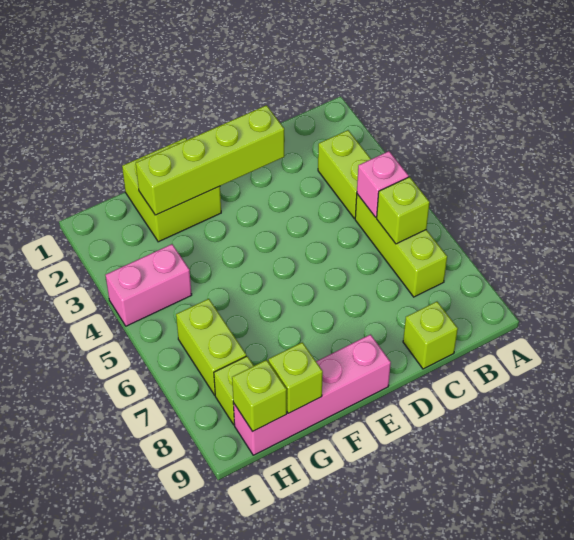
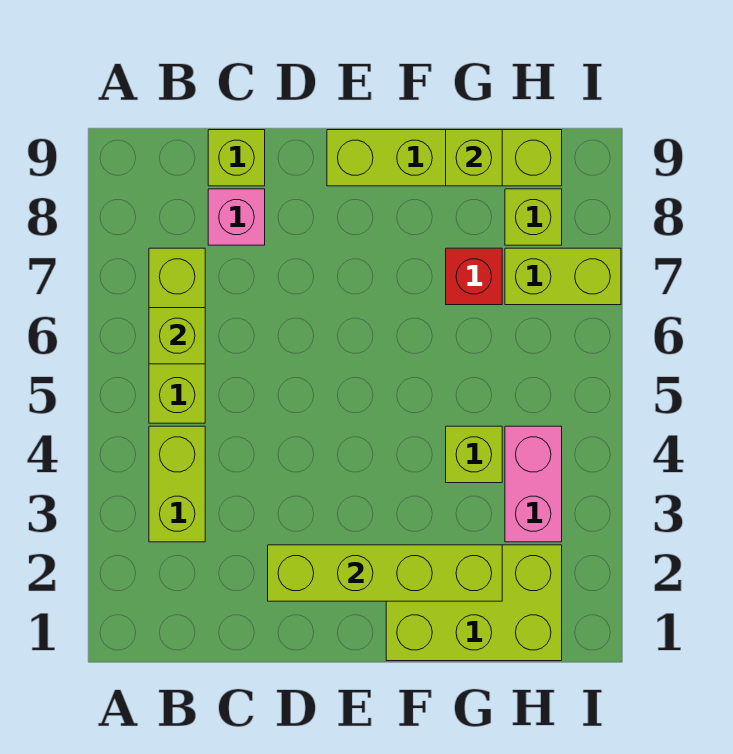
pink 1x1 brick [357,151,409,217] -> pink 1x1 brick moved to [208,189,265,245]
pink 1x4 brick [233,335,391,455] -> lime 1x4 brick [327,130,562,186]
lime 2x2 brick [122,138,221,242] -> lime 2x3 brick [386,545,562,661]
none -> red 1x1 brick [446,248,502,305]
pink 1x2 brick [106,244,192,326] -> pink 1x2 brick turned to [505,426,562,542]
lime 1x2 brick [176,299,246,395] -> lime 1x2 brick turned to [505,248,621,305]
lime 1x1 brick [232,360,287,431] -> lime 1x1 brick moved to [446,426,502,483]

